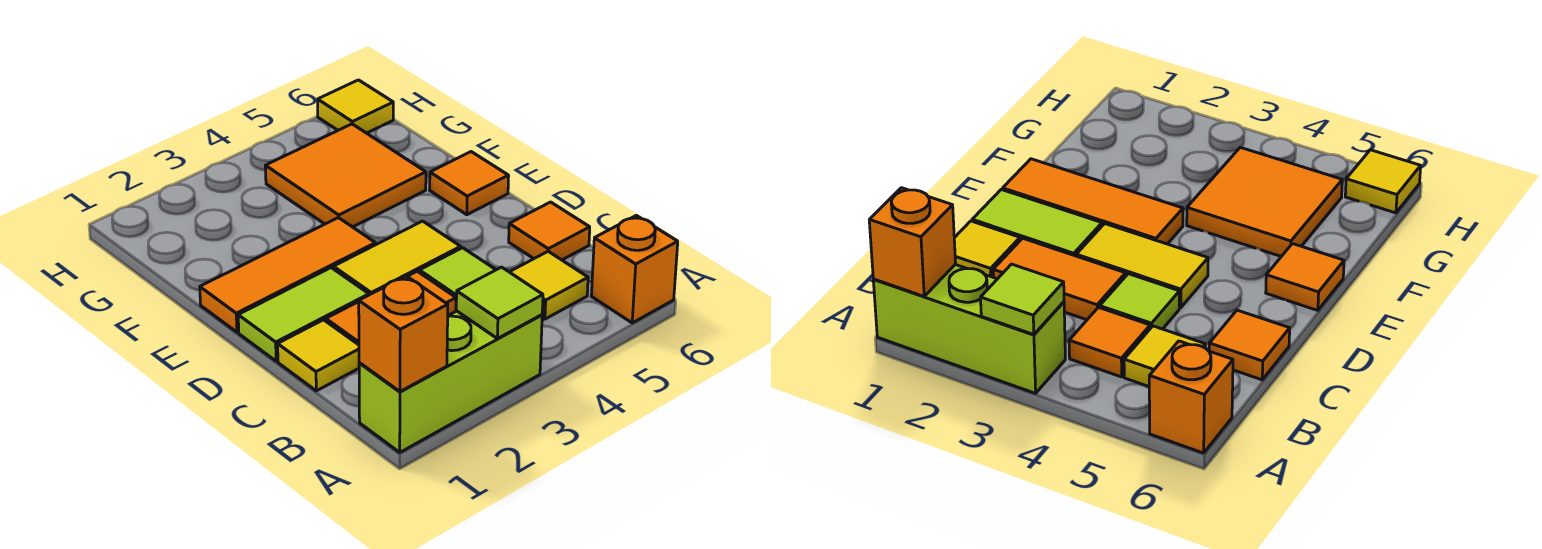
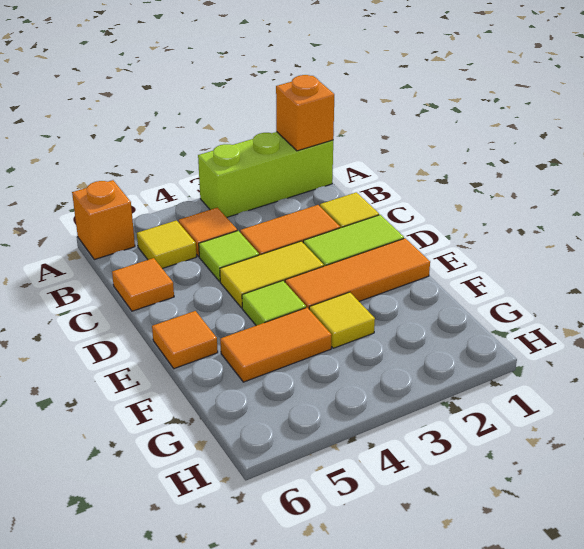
lime 1x1 tile [456,267,543,339] -> lime 1x1 tile moved to [242,281,306,326]
orange 2x2 tile [265,124,426,227] -> orange 1x2 tile [220,308,332,382]
yellow 1x1 tile [318,80,393,133] -> yellow 1x1 tile moved to [309,292,375,348]

